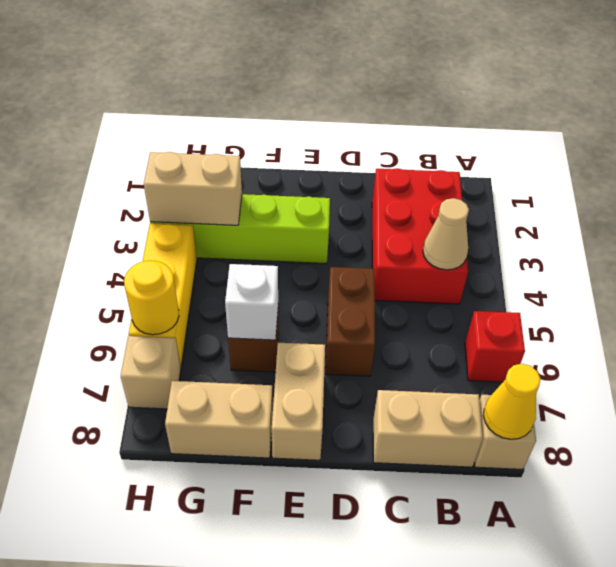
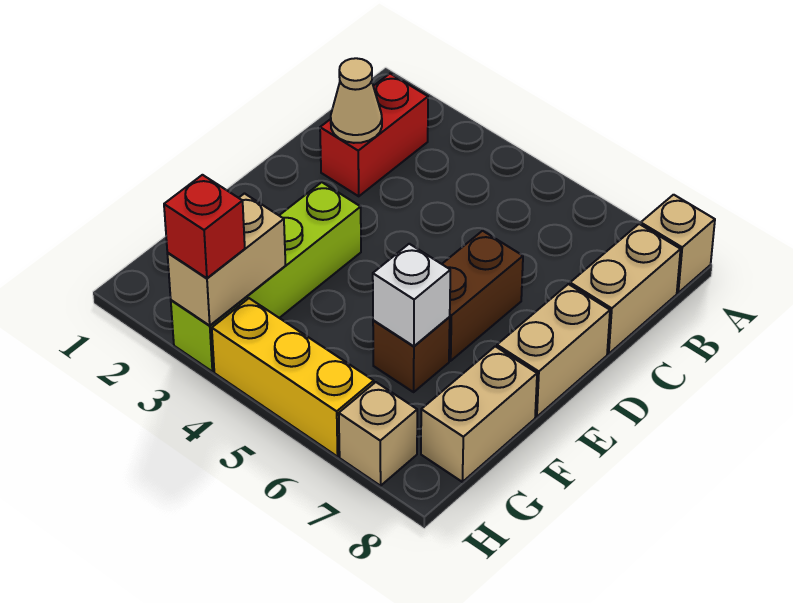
red 1x1 brick [465,311,525,382] -> red 1x1 brick moved to [164,175,245,278]
yellow 1x1 cone [483,364,541,439] -> none
red 2x3 brick [372,168,468,304] -> red 1x2 brick [320,74,428,196]
tan 1x1 cone [423,198,469,270] -> tan 1x1 cone moved to [331,58,382,143]
brown 1x2 brick [326,267,375,376] -> brown 1x2 brick turned to [442,231,523,361]
tan 1x2 brick [272,343,325,460] -> tan 1x2 brick turned to [497,284,610,417]
yellow 1x1 round brick [124,261,179,335] -> none

